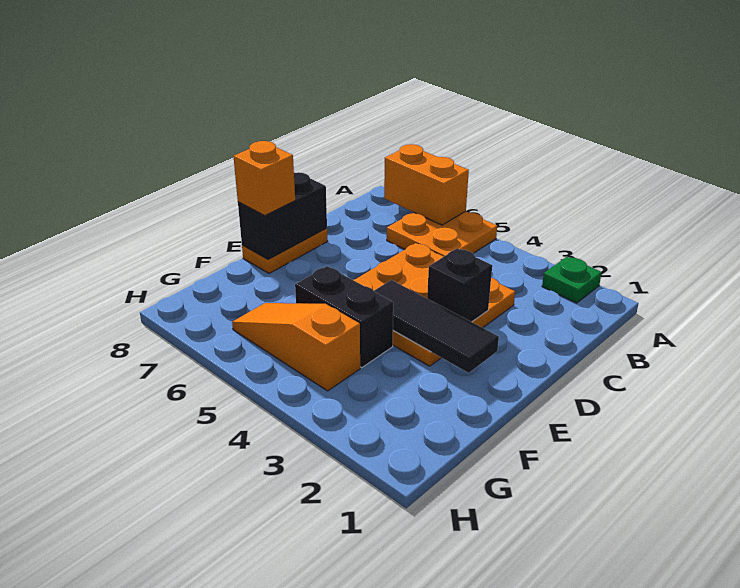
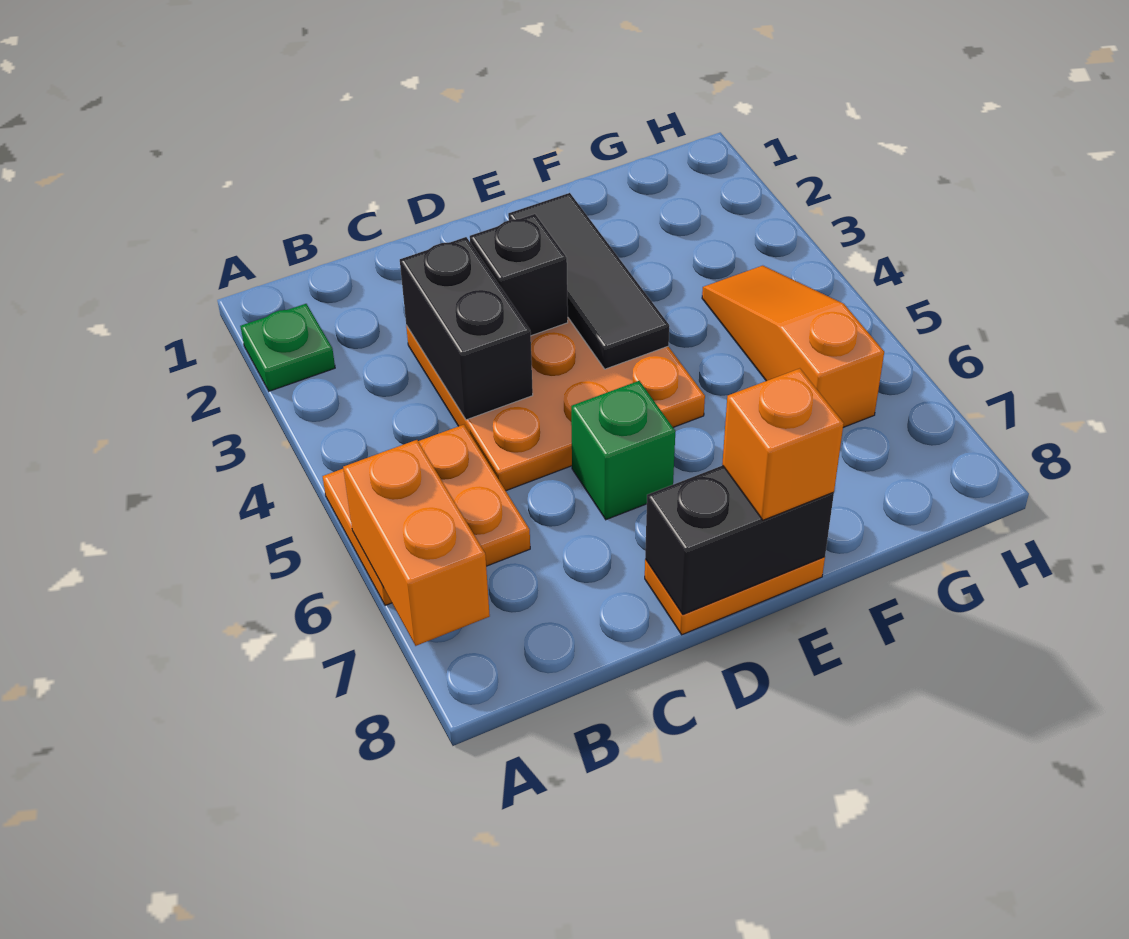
none -> green 1x1 brick [571,381,675,520]
black 1x2 brick [295,266,393,368] -> black 1x2 brick moved to [400,237,533,420]
orange 1x3 slope [232,303,360,391] -> orange 1x3 slope turned to [702,266,884,427]

